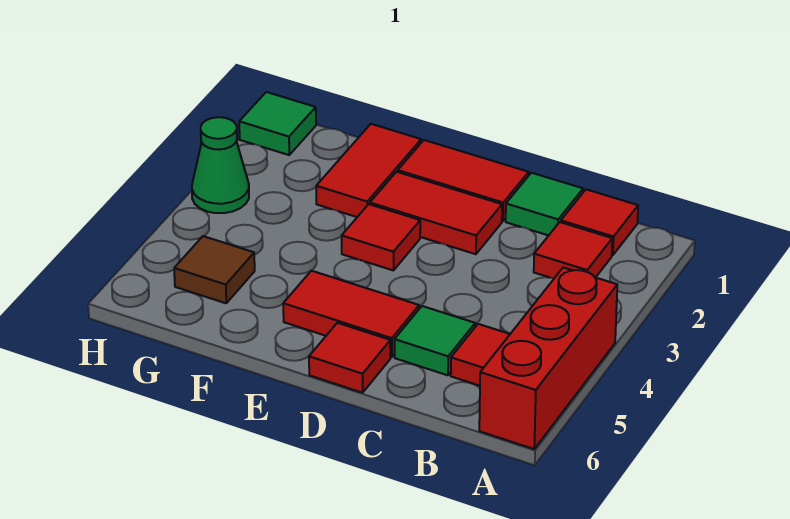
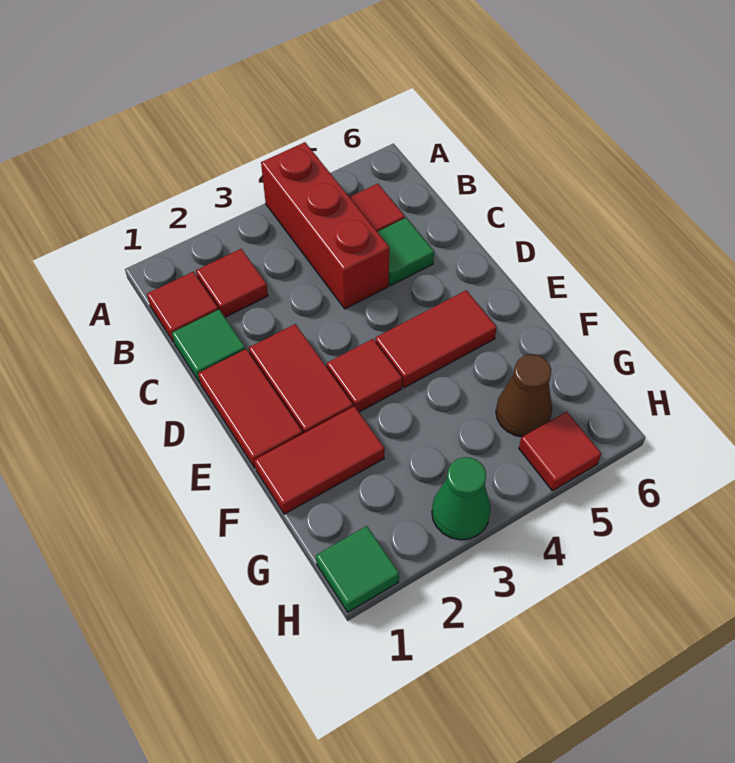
red 1x3 brick [479,268,617,449] -> red 1x3 brick turned to [261,142,389,309]
red 1x2 tile [283,271,419,357] -> red 1x2 tile turned to [375,290,497,388]
red 1x1 tile [309,323,390,393] -> red 1x1 tile moved to [519,412,601,491]
brown 1x1 tile [174,236,255,303] -> brown 1x1 cone [496,355,552,437]

